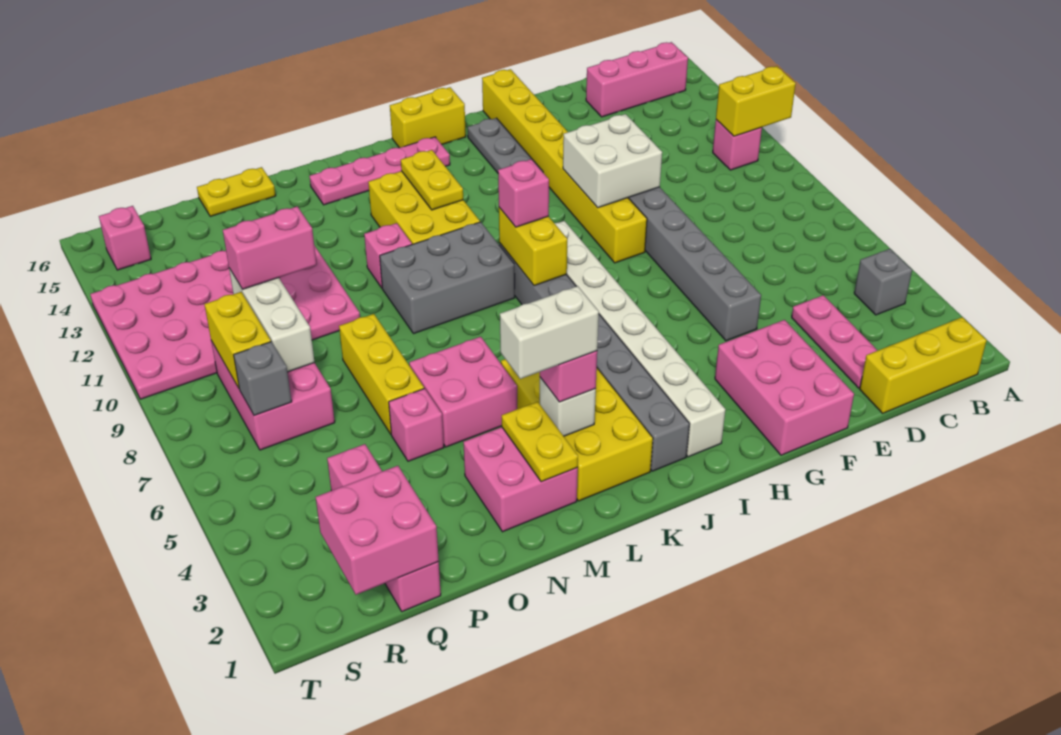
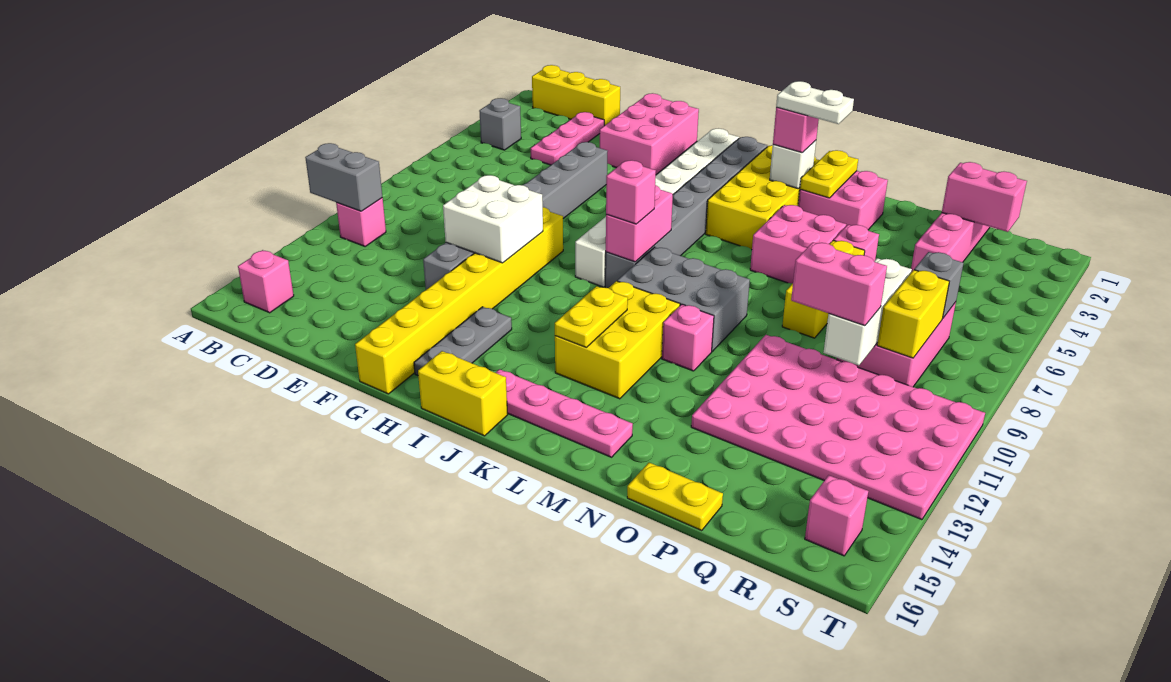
yellow 1x2 brick [716,66,796,136] -> grey 1x2 brick [305,143,382,211]
pink 1x3 brick [586,42,688,117] -> pink 1x1 brick [238,250,294,313]
yellow 1x2 brick [499,208,567,286] -> pink 1x2 brick [606,185,673,262]
white 1x2 brick [500,286,599,379] -> white 1x2 plate [776,81,854,124]
pink 2x2 brick [316,466,439,595] -> pink 1x2 brick [942,162,1027,232]

